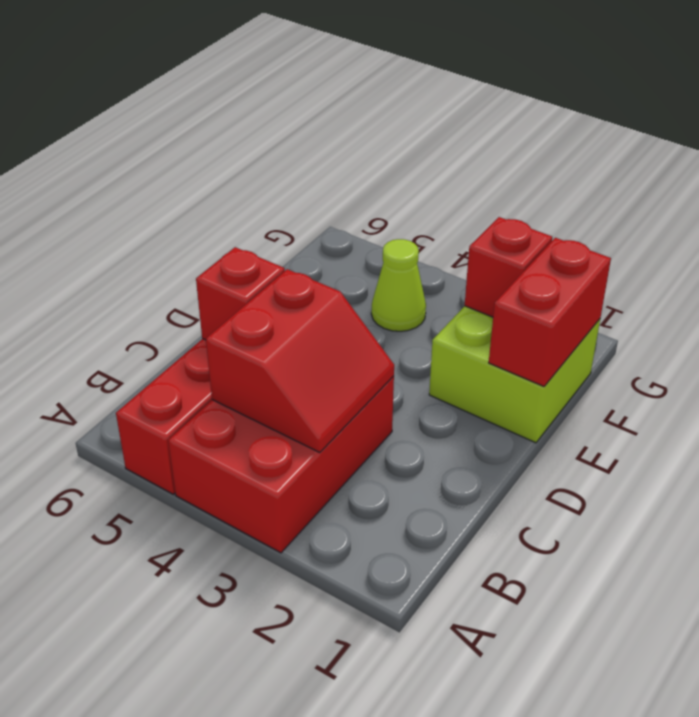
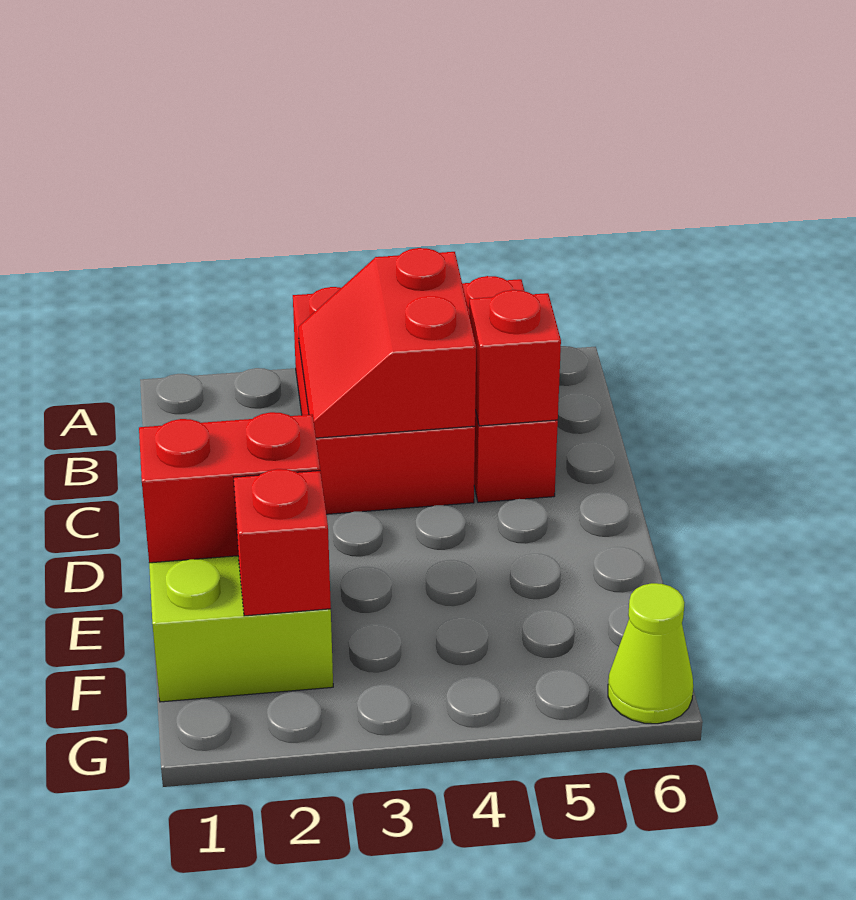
red 1x2 brick [489,238,611,386] -> red 1x2 brick turned to [139,412,320,563]
lime 1x1 cone [371,239,426,331] -> lime 1x1 cone moved to [608,583,693,724]

